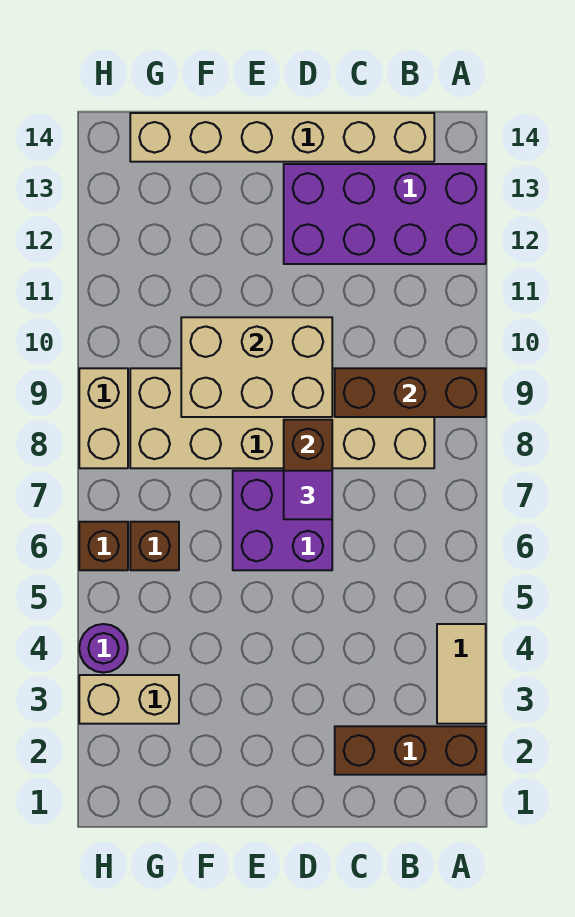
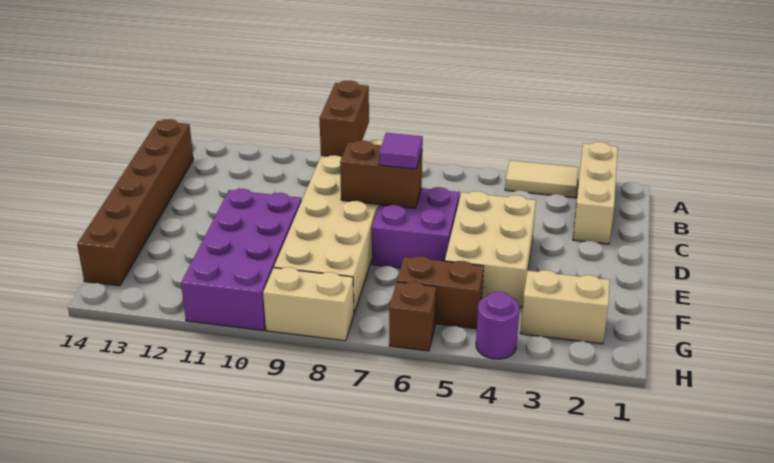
brown 1x3 brick [335,726,486,775] -> tan 1x3 brick [573,142,618,244]
brown 1x3 brick [335,368,486,417] -> brown 1x2 brick [319,81,369,157]
purple 2x4 brick [284,164,486,264] -> purple 2x4 brick moved to [181,189,302,331]
tan 1x6 brick [130,113,434,162] -> brown 1x6 brick [77,119,193,286]
tan 2x3 brick [181,317,332,417] -> tan 2x3 brick moved to [445,191,536,307]
tan 1x2 brick [79,675,179,724] -> tan 1x2 brick turned to [520,270,610,344]
brown 1x1 brick [130,522,179,570] -> brown 1x2 brick [397,256,484,329]

